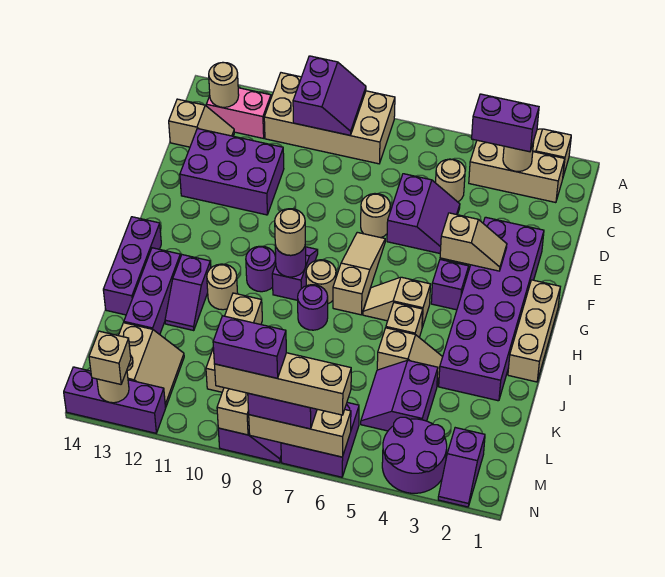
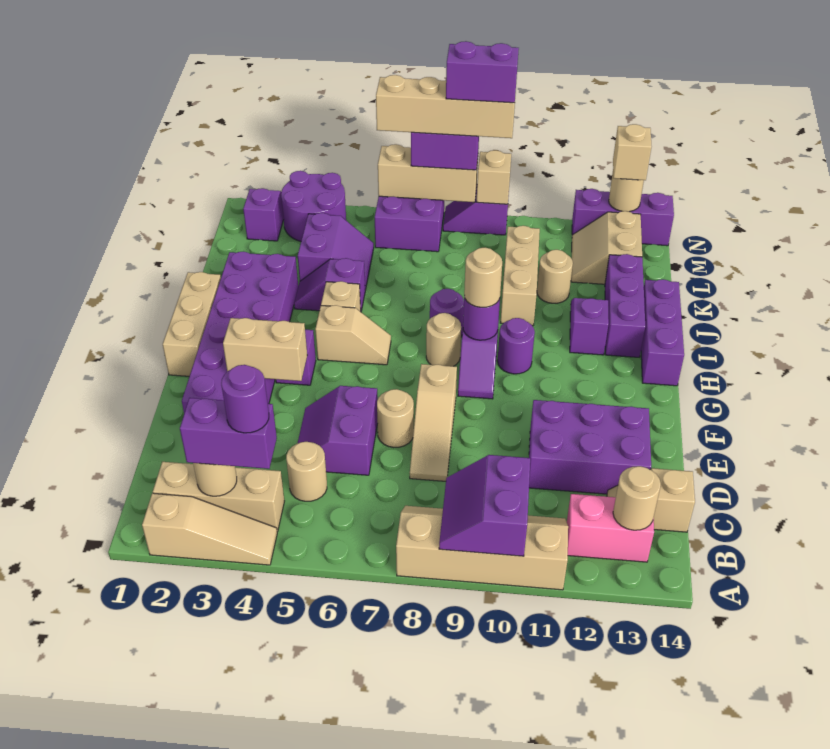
tan 2x4 brick [264,73,395,164] -> tan 2x4 slope [396,506,568,590]
none -> purple 1x1 round brick [221,365,269,433]
tan 1x2 slope [440,213,507,271] -> tan 1x2 brick [223,318,307,381]
tan 1x3 slope [333,232,385,315] -> tan 1x3 slope moved to [410,364,457,481]
tan 1x1 round brick [207,264,238,310] -> tan 1x1 round brick moved to [537,250,573,303]
tan 1x2 slope [377,328,442,385] -> purple 1x2 slope [294,258,365,311]

